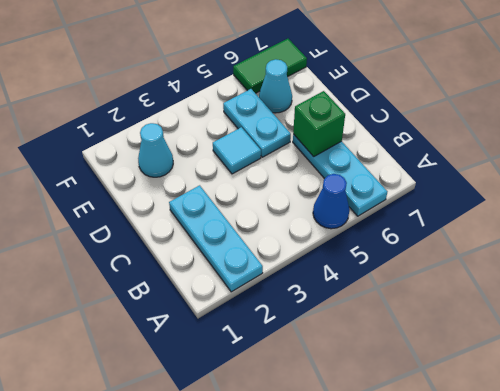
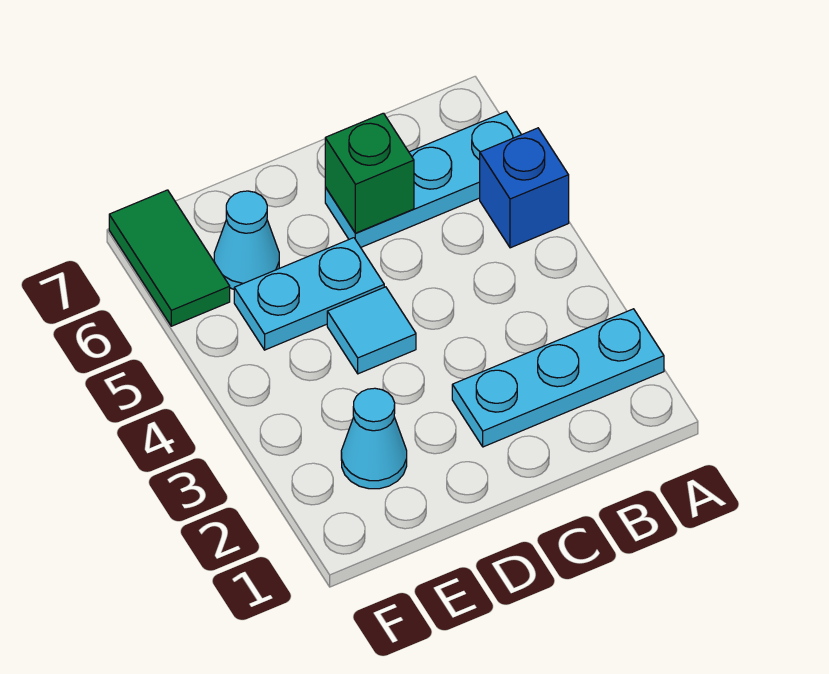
blue 1x1 cone [313,174,350,229] -> blue 1x1 brick [480,128,569,248]

